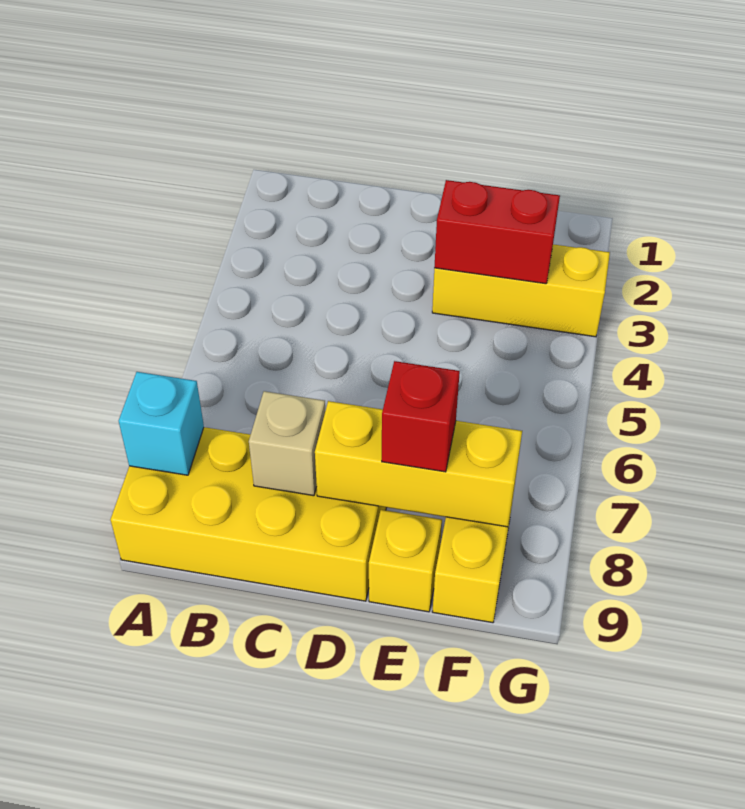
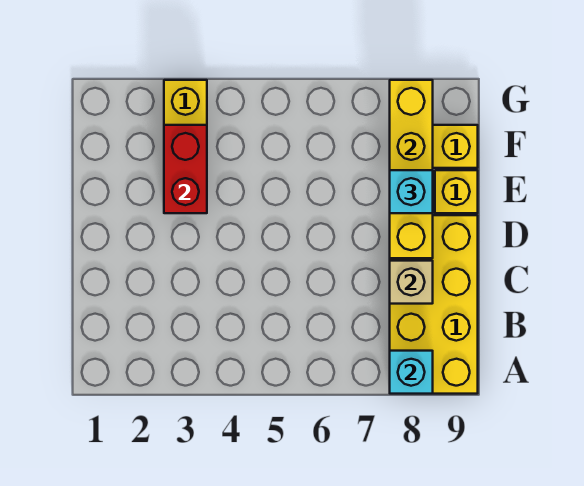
yellow 1x3 brick [315,401,522,527] -> yellow 1x4 brick [390,80,433,258]
red 1x1 brick [382,361,460,472] -> cyan 1x1 brick [390,170,433,213]

